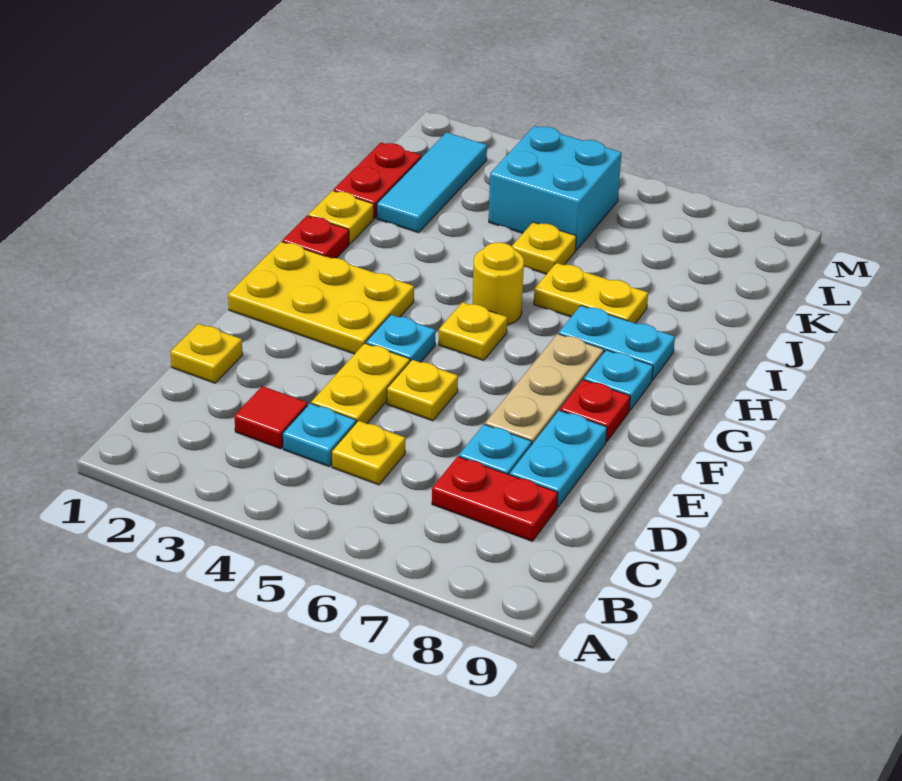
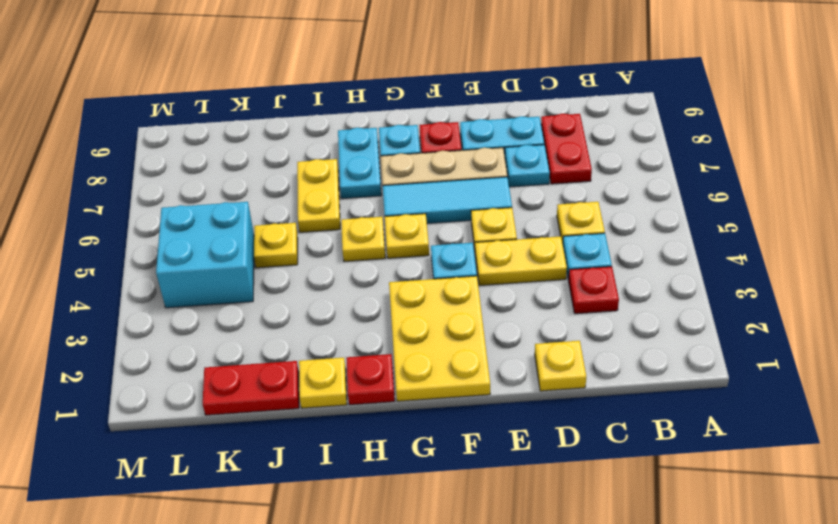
red 1x1 tile [234,386,308,449] -> red 1x1 plate [569,267,619,314]
yellow 1x1 round brick [473,242,524,325] -> yellow 1x1 plate [341,217,385,262]
cyan 1x3 tile [377,132,487,233] -> cyan 1x3 tile moved to [383,177,512,223]

